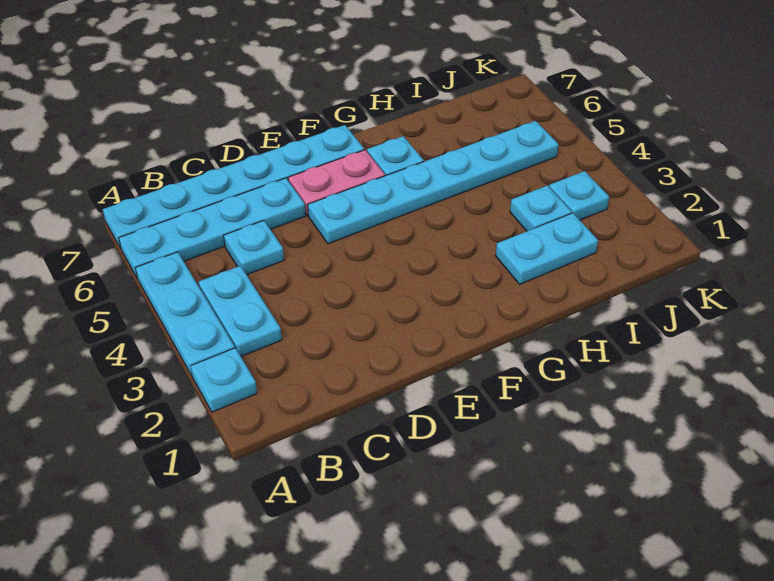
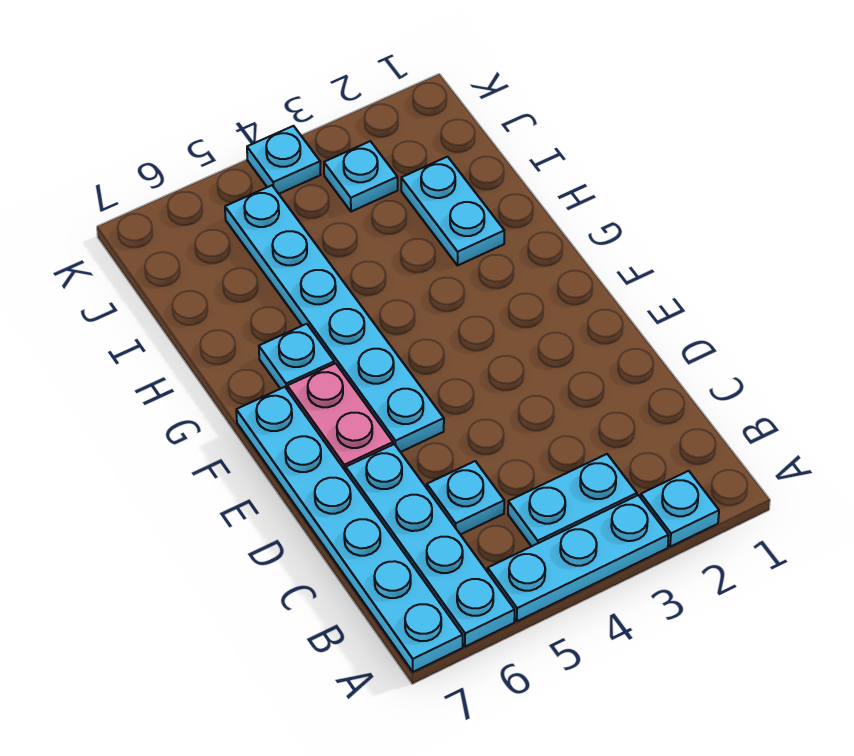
cyan 1x1 plate [510,186,572,231] -> cyan 1x1 plate moved to [247,126,321,194]

